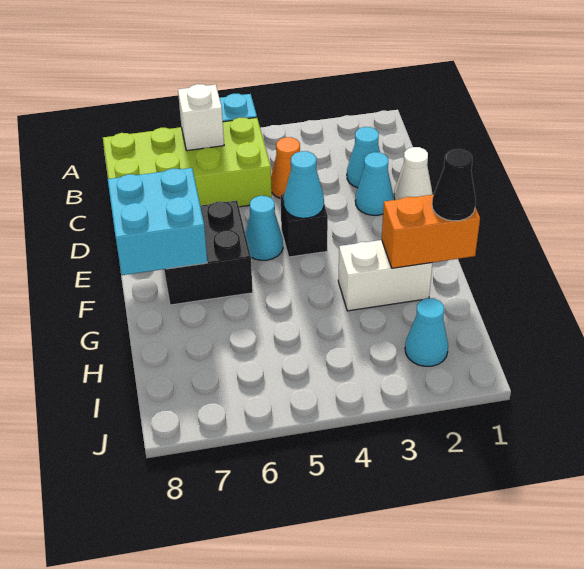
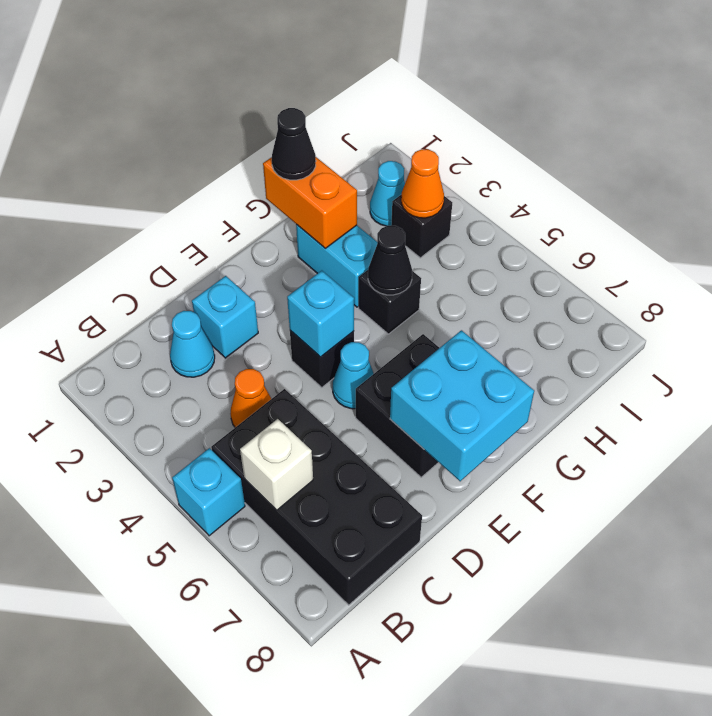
lime 2x4 brick [103,117,272,207] -> black 2x4 brick [211,389,422,605]
white 1x1 cone [394,147,432,200] -> none
cyan 1x1 cone [355,152,394,215] -> cyan 1x1 brick [192,276,258,358]
cyan 1x1 cone [284,151,324,218] -> cyan 1x1 brick [287,271,354,357]
white 1x2 brick [338,240,432,311] -> cyan 1x2 brick [296,225,377,307]
none -> black 1x1 brick [359,270,421,334]
none -> black 1x1 cone [368,226,412,295]
none -> black 1x1 brick [391,194,452,258]
none -> orange 1x1 cone [401,149,444,218]

